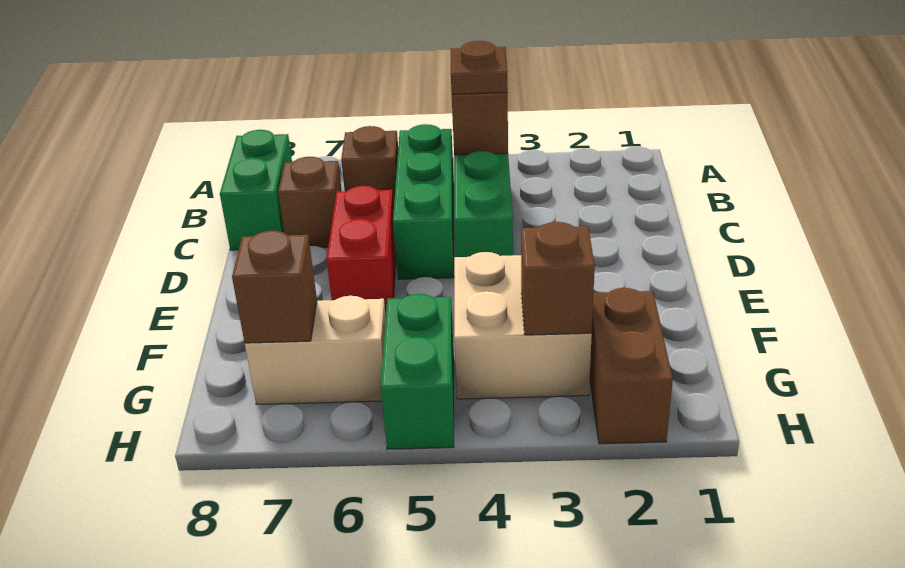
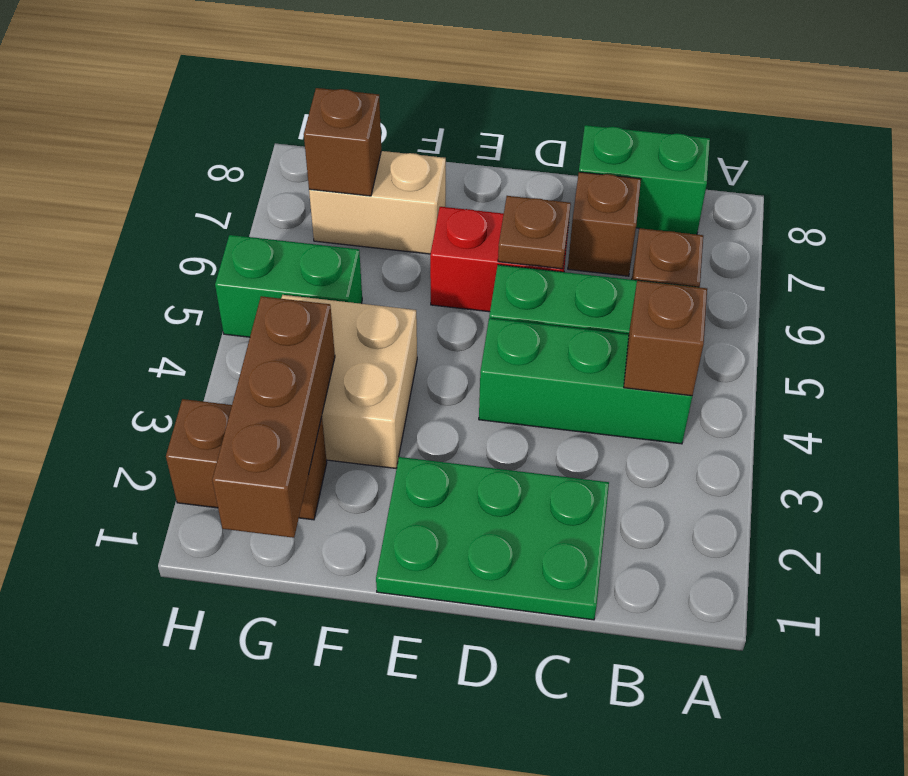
brown 1x1 plate [451,41,508,94] -> brown 1x1 plate moved to [498,196,571,269]
none -> green 2x3 plate [376,457,609,620]
brown 1x1 brick [521,222,595,335] -> brown 1x3 brick [212,296,335,538]
tan 1x2 brick [245,296,386,405] -> tan 1x2 brick turned to [309,151,446,254]

